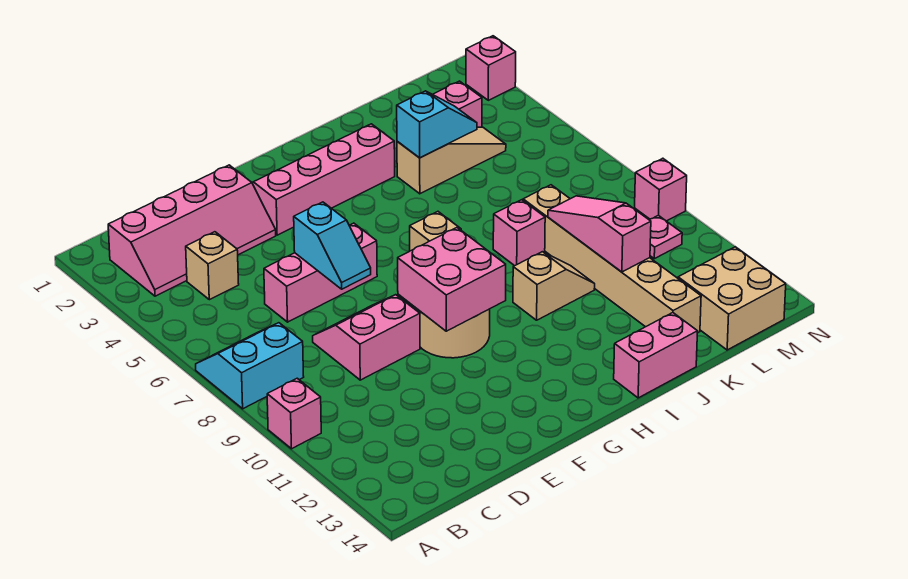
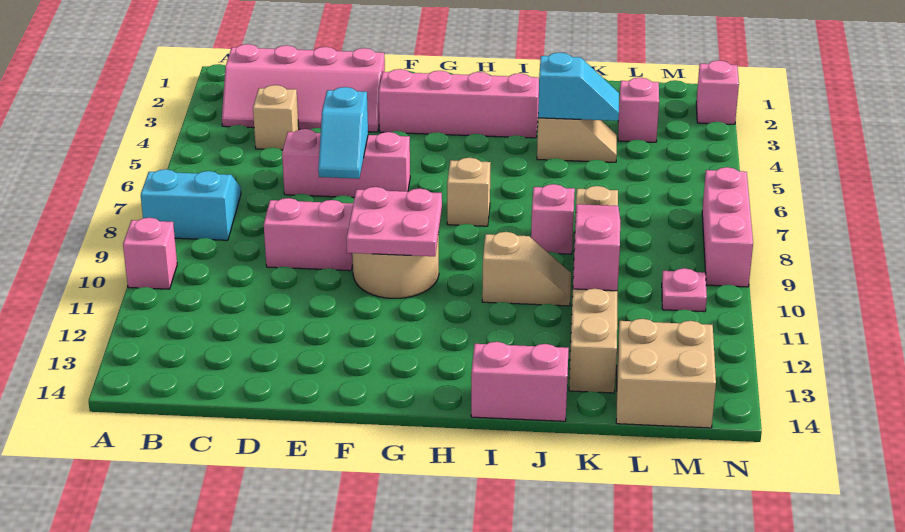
pink 2x2 brick [398,228,506,331] -> pink 2x2 plate [346,187,442,256]
tan 1x3 slope [397,127,506,194] -> tan 1x2 slope [537,118,617,162]
pink 1x1 brick [635,158,687,221] -> pink 1x3 brick [702,167,753,287]

